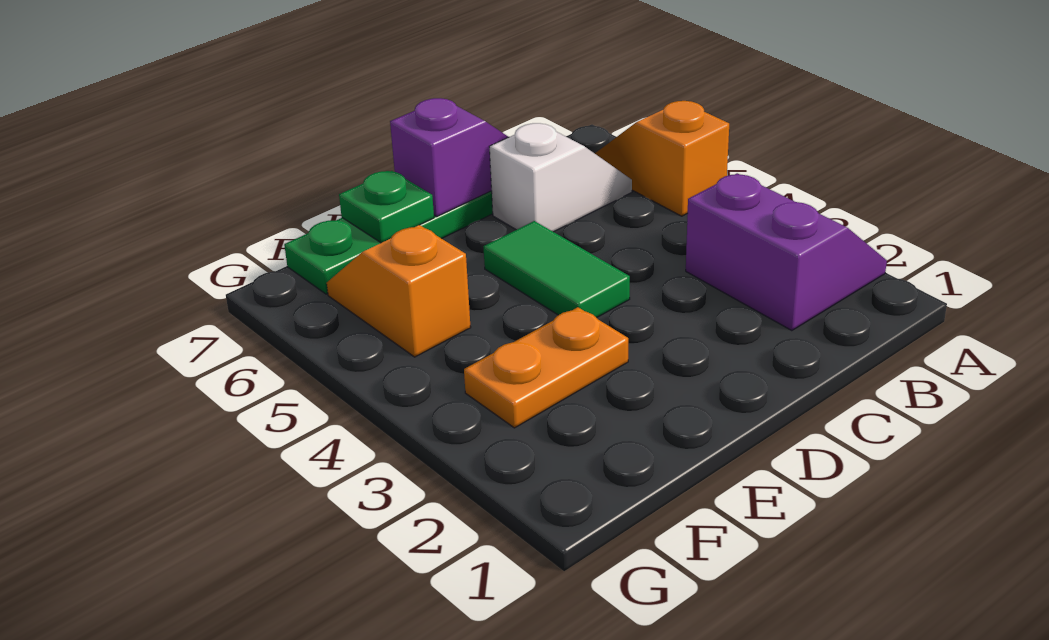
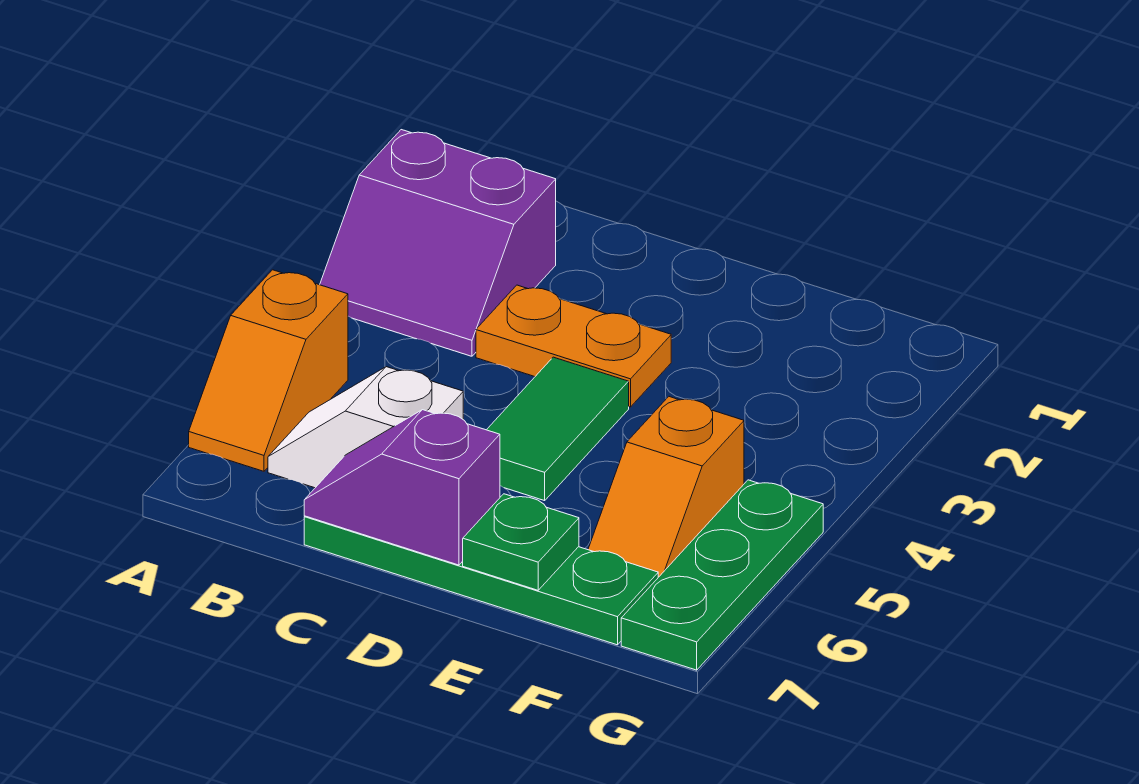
purple 2x2 slope [686,173,887,331] -> purple 2x2 slope turned to [320,130,556,356]
orange 1x2 plate [464,307,628,428] -> orange 1x2 plate moved to [476,285,671,407]
none -> green 1x3 plate [621,480,823,670]

